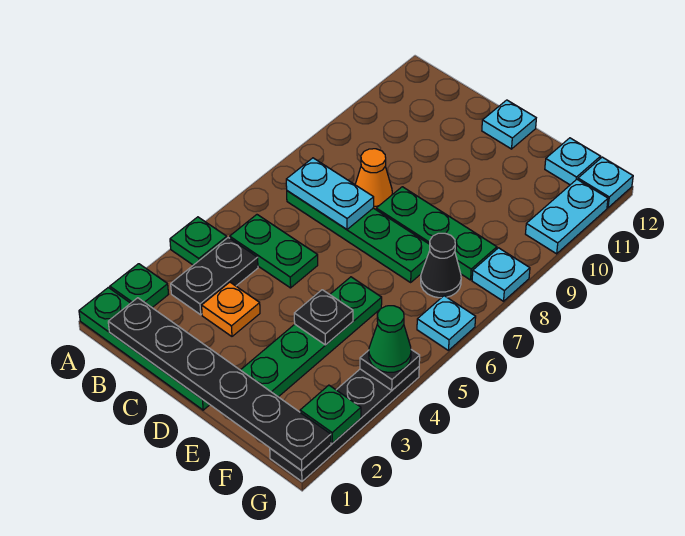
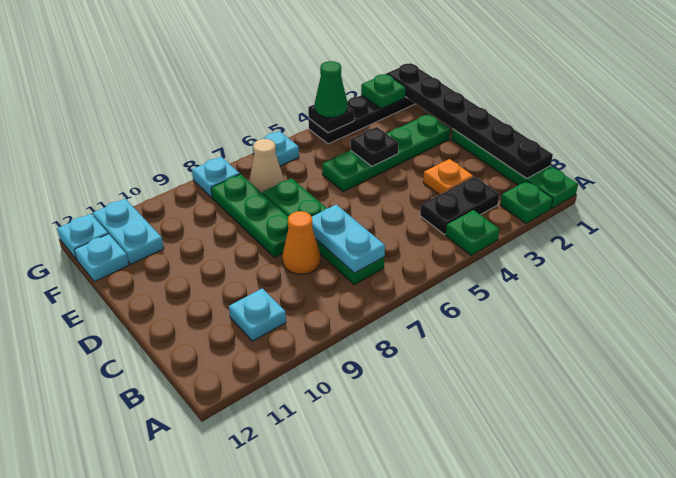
green 1x2 plate [230,215,318,288] -> none
cyan 1x1 plate [482,100,536,149] -> cyan 1x1 plate moved to [229,288,286,341]
black 1x1 cone [421,233,461,298] -> tan 1x1 cone [249,139,284,194]
cyan 1x2 plate [526,179,608,254] -> cyan 1x2 plate turned to [93,199,164,264]

